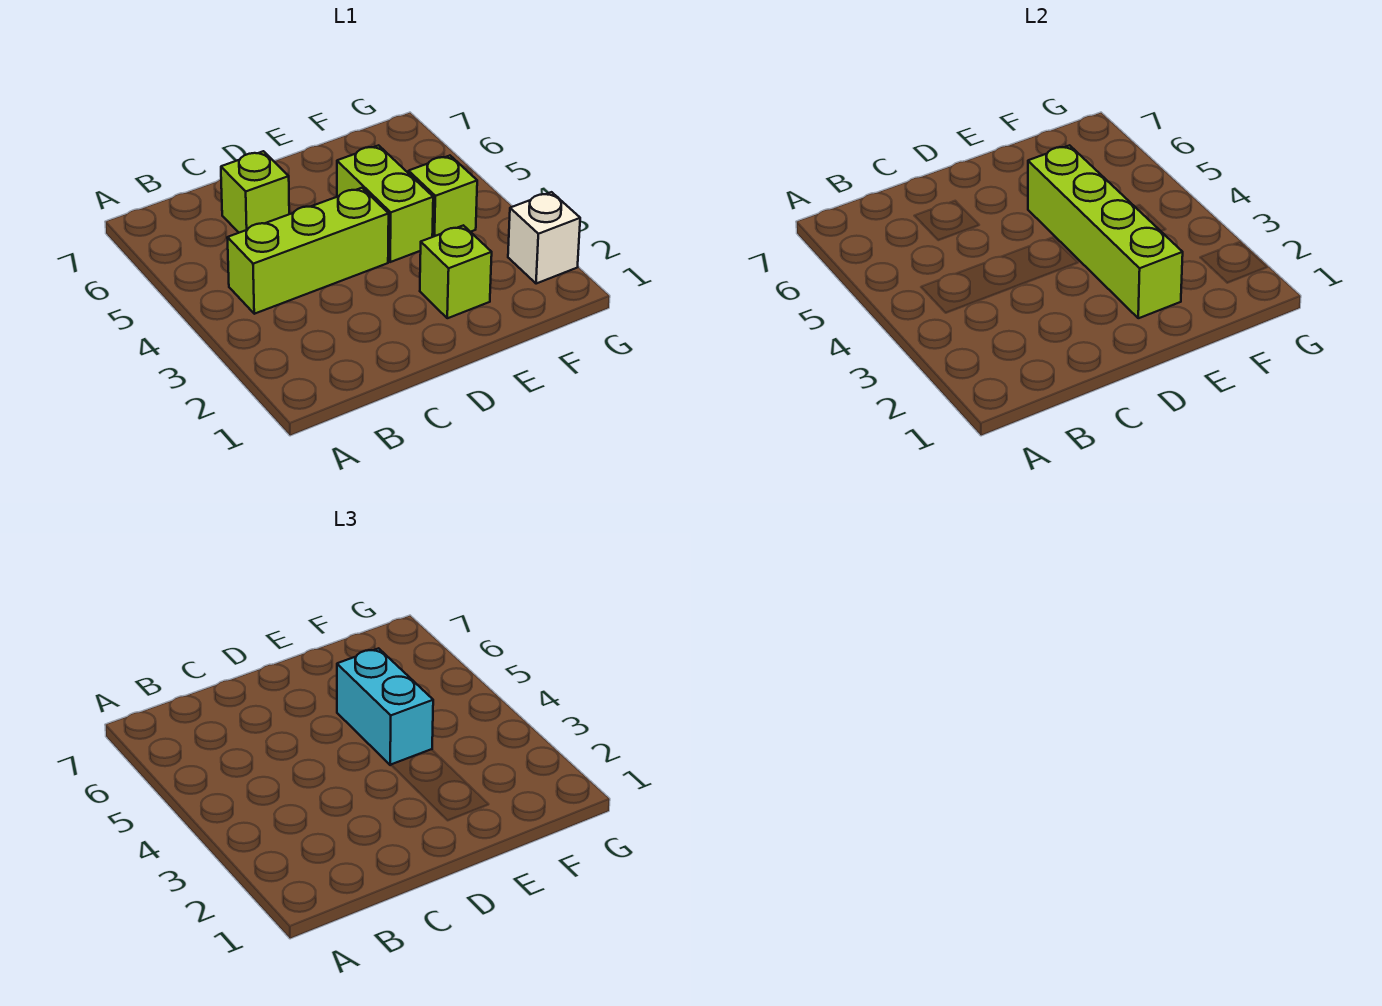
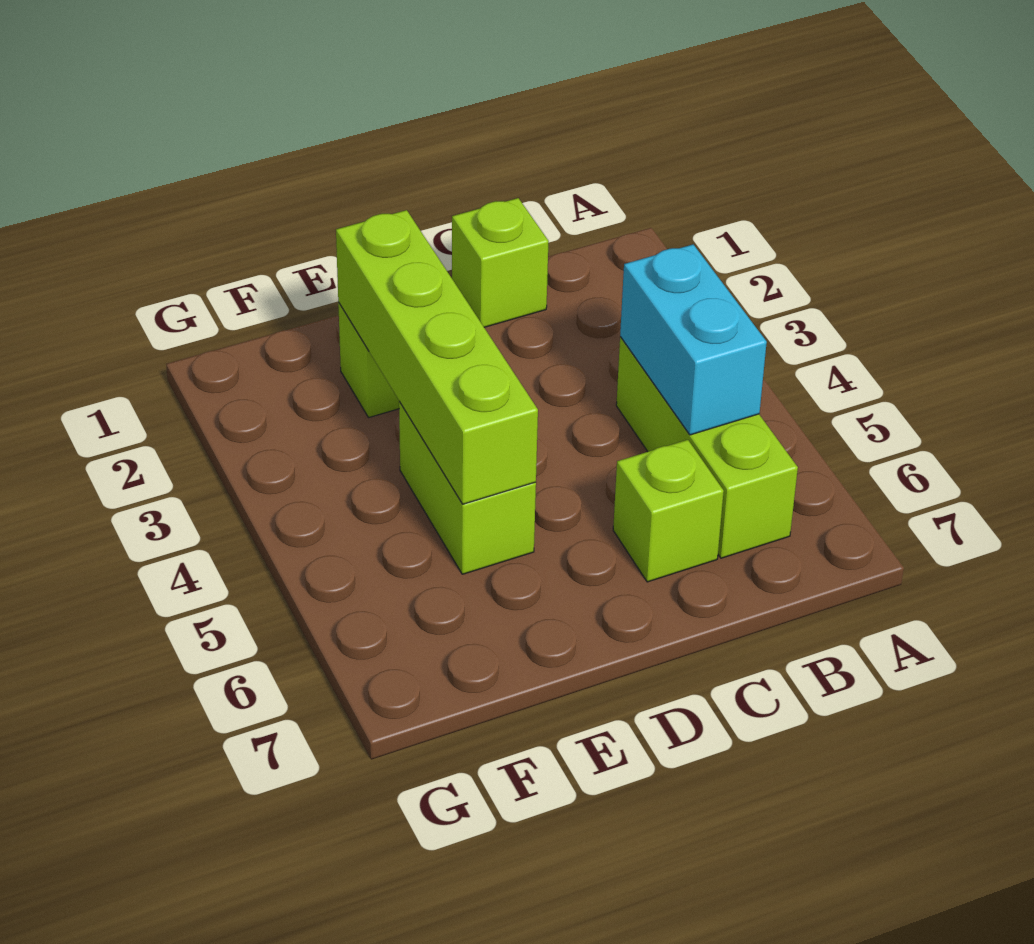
lime 1x3 brick [227,188,389,314] -> lime 1x3 brick turned to [616,337,798,558]
cyan 1x2 brick [337,648,433,765] -> cyan 1x2 brick moved to [620,244,767,435]
lime 1x1 brick [408,156,477,237] -> lime 1x1 brick moved to [452,198,549,327]
white 1x1 brick [508,192,580,284] -> none

